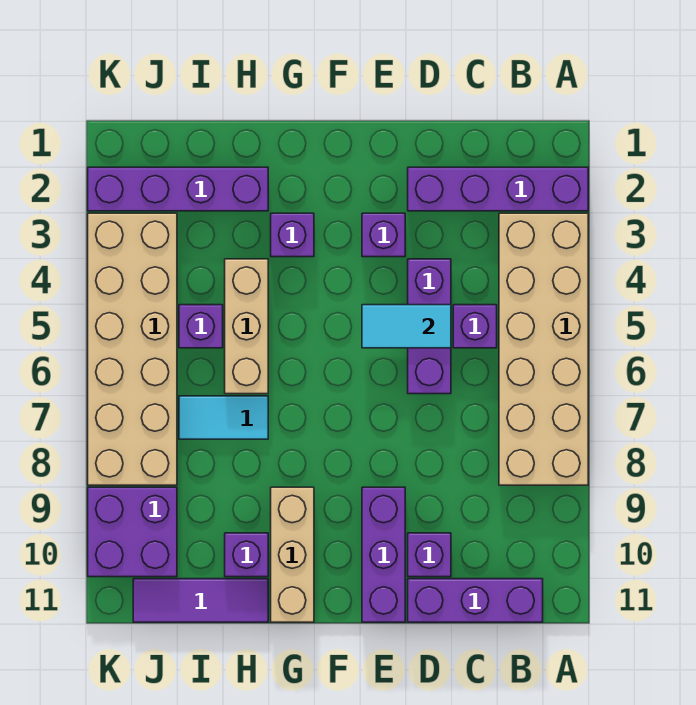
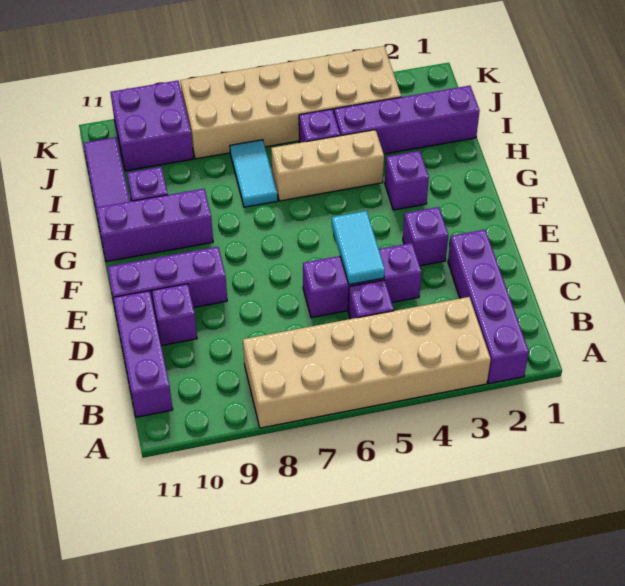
tan 1x3 brick [271,487,314,622] -> purple 1x3 brick [96,189,213,262]
purple 1x4 brick [88,167,268,211] -> purple 1x4 brick turned to [334,86,480,154]

